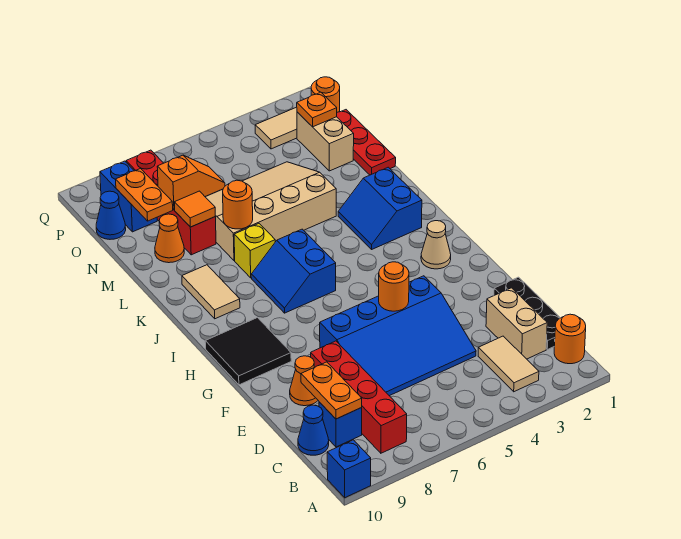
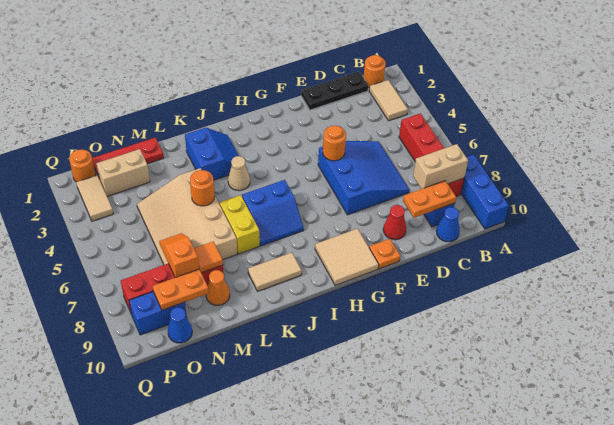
blue 1x1 brick [327,440,371,498] -> blue 1x3 brick [461,155,509,229]
tan 1x2 tile [478,336,539,392] -> tan 1x2 tile turned to [369,80,408,121]
red 1x4 brick [311,341,407,453] -> red 1x4 brick turned to [399,113,464,196]
tan 1x2 brick [486,288,547,359] -> tan 1x2 brick moved to [413,144,468,189]
blue 3x4 slope [320,276,476,396] -> blue 3x3 slope [318,141,409,215]
orange 1x1 cone [290,356,318,406] -> red 1x1 cone [383,205,406,240]
black 2x2 tile [205,318,291,385] -> tan 2x2 tile [315,229,379,285]
tan 1x1 cone [421,221,451,269] -> tan 1x1 cone moved to [228,156,250,191]
blue 2x2 slope [338,167,422,249] -> blue 2x2 slope turned to [185,128,239,180]
yellow 1x1 brick [234,224,275,278] -> yellow 1x2 brick [220,195,260,254]
orange 1x1 round brick [223,180,253,229] -> orange 1x1 round brick moved to [190,170,215,206]
orange 1x1 plate [297,92,337,127] -> orange 1x1 plate moved to [369,239,400,269]

